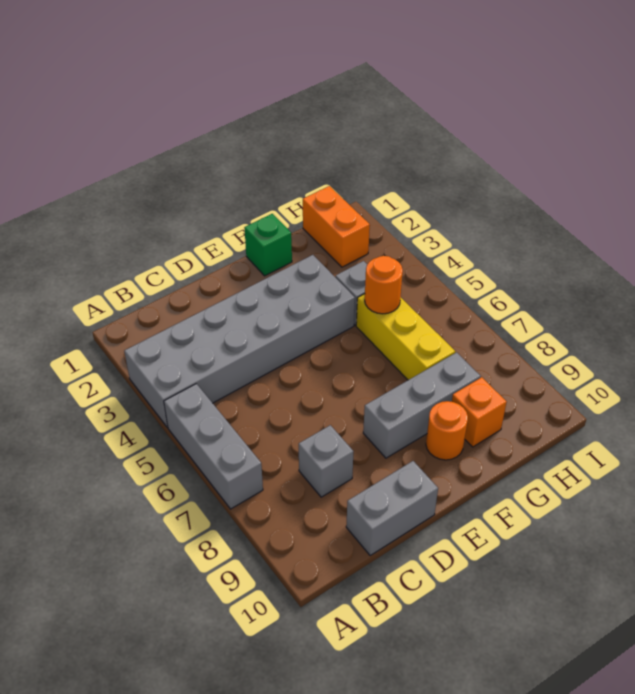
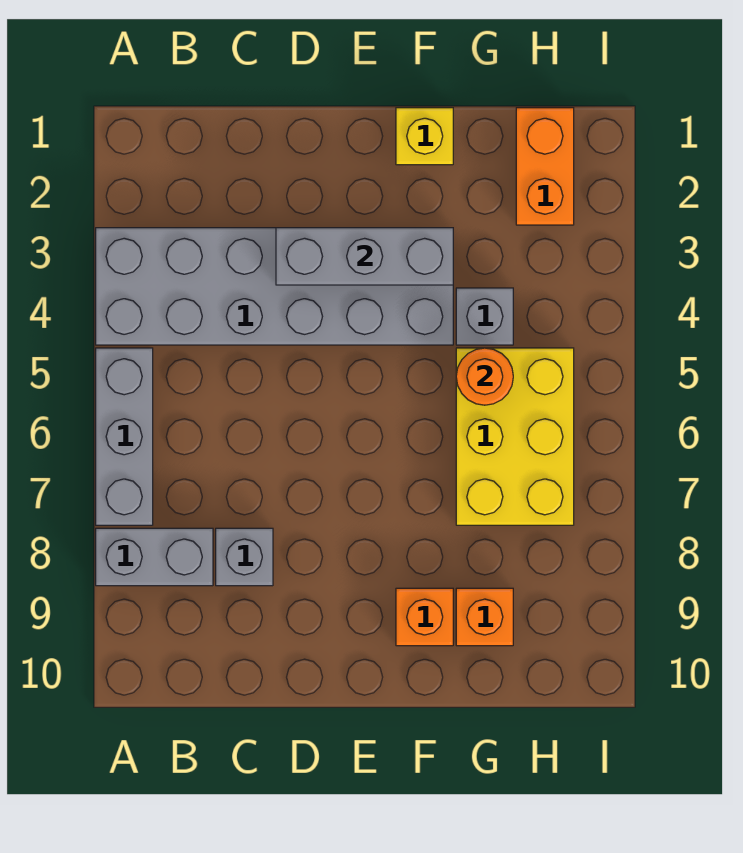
grey 1x2 brick [346,461,438,555] -> grey 1x2 brick moved to [96,528,213,586]
grey 1x3 brick [363,353,481,458] -> grey 1x3 brick moved to [276,228,453,285]
green 1x1 brick [244,214,292,276] -> yellow 1x1 brick [396,108,453,165]
orange 1x1 round brick [426,401,468,460] -> orange 1x1 brick [396,588,453,646]
yellow 1x3 brick [356,294,455,380] -> yellow 2x3 brick [456,348,574,525]

